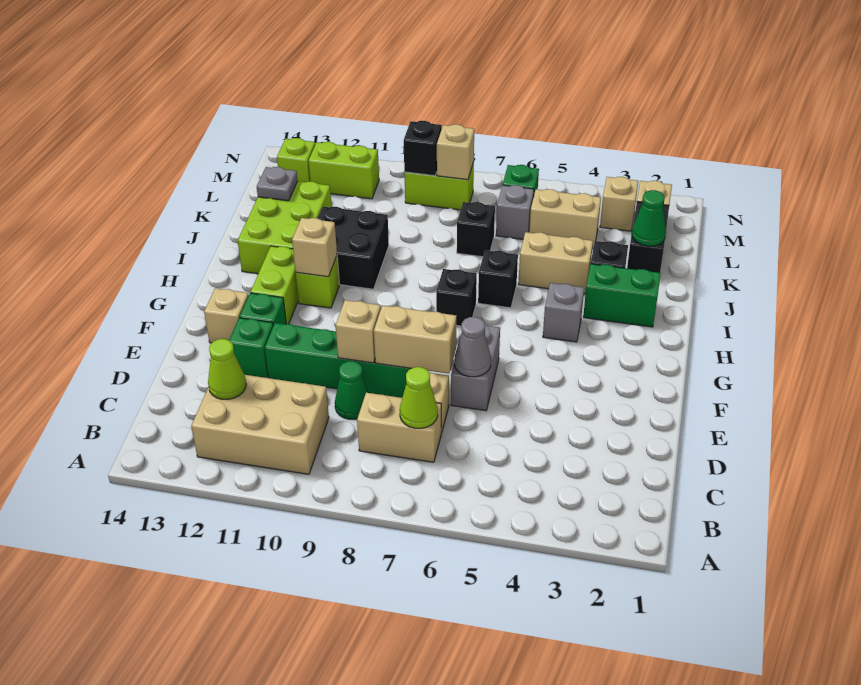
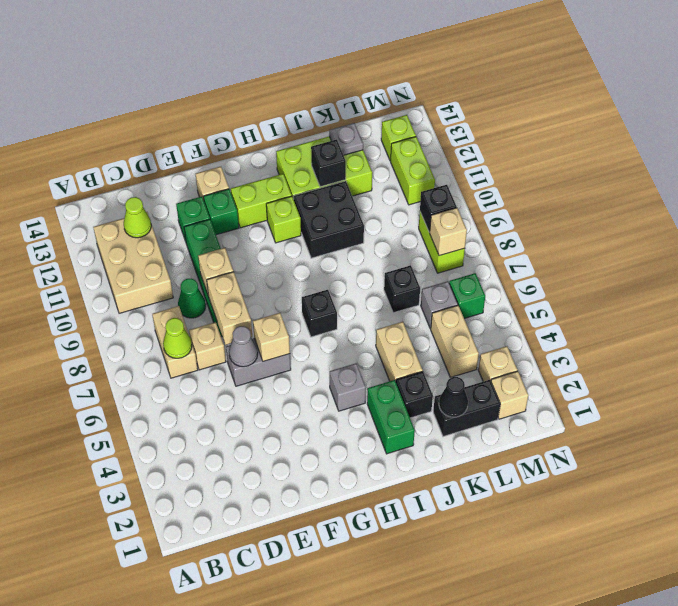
tan 1x1 brick [292,218,337,277] -> tan 1x1 brick moved to [253,313,290,361]
black 1x1 brick [478,250,518,308] -> black 1x1 brick moved to [311,139,346,187]
green 1x1 cone [632,190,666,246] -> black 1x1 cone [439,377,468,417]

